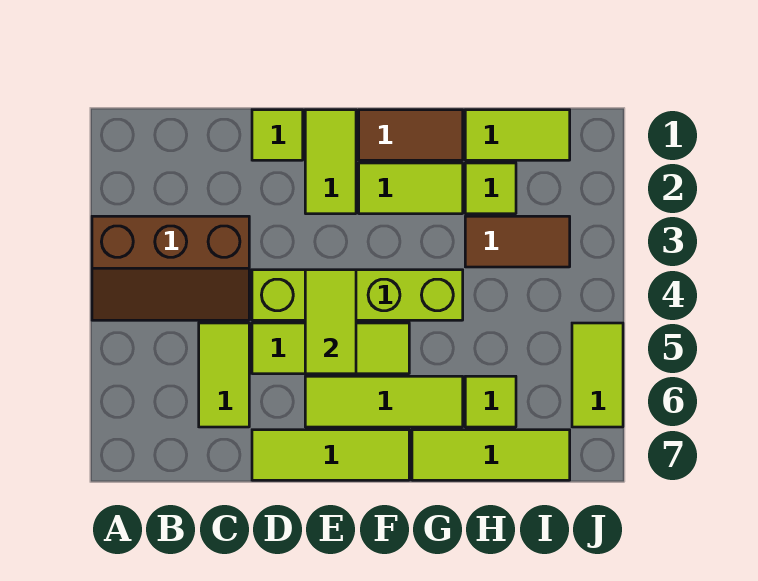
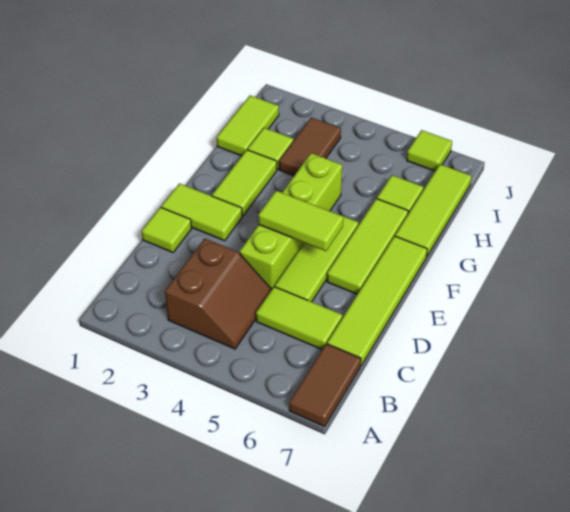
brown 2x3 slope [92,216,249,320] -> brown 2x2 slope [165,238,272,349]
lime 1x3 tile [252,430,409,480] -> lime 1x4 tile [327,236,427,365]
brown 1x2 tile [359,110,463,160] -> brown 1x2 tile moved to [289,344,361,426]
lime 1x2 tile [572,323,623,427] -> lime 1x1 tile [407,130,452,171]

